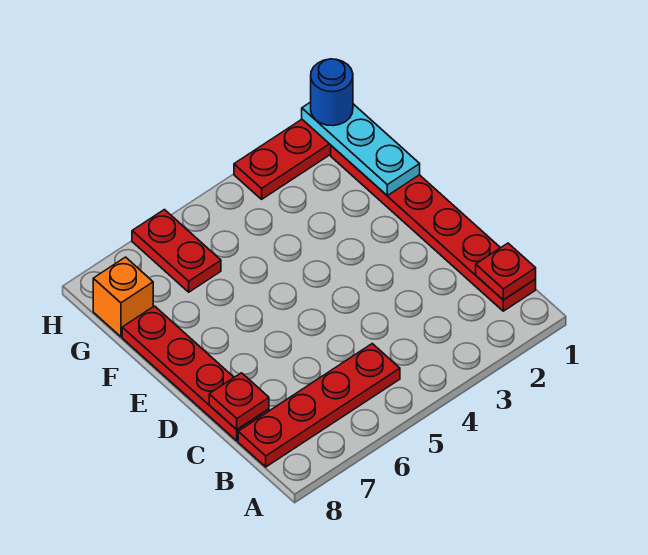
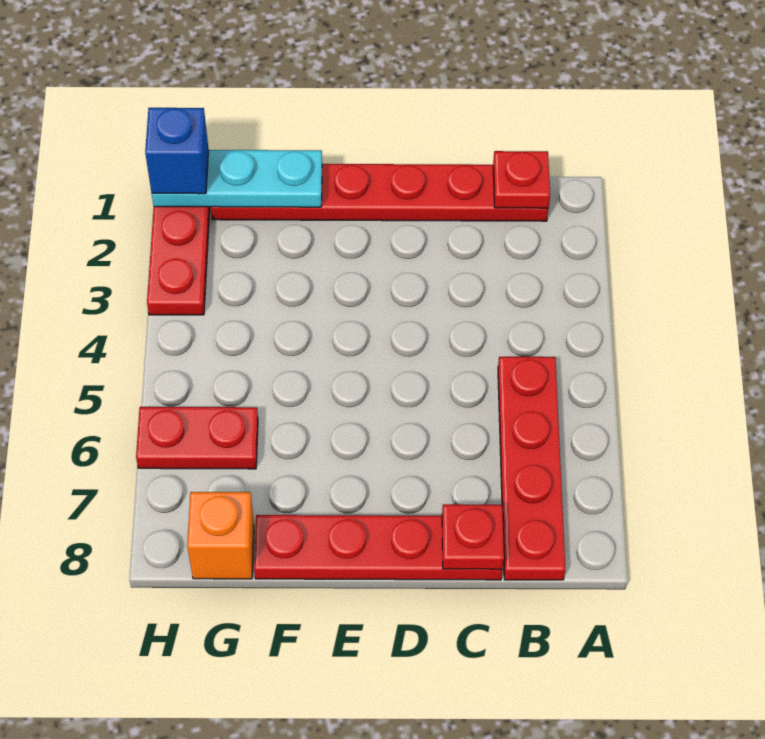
blue 1x1 round brick [311,59,353,126] -> blue 1x1 brick [145,108,209,194]

